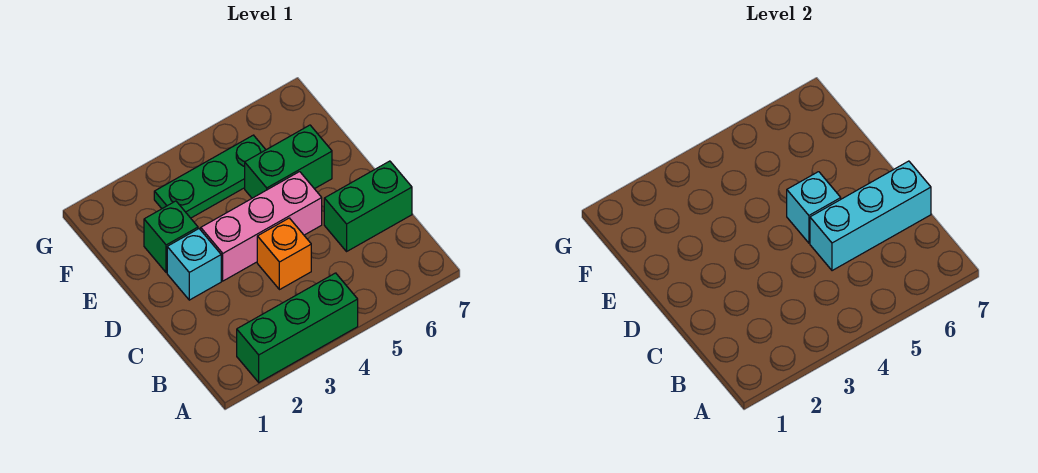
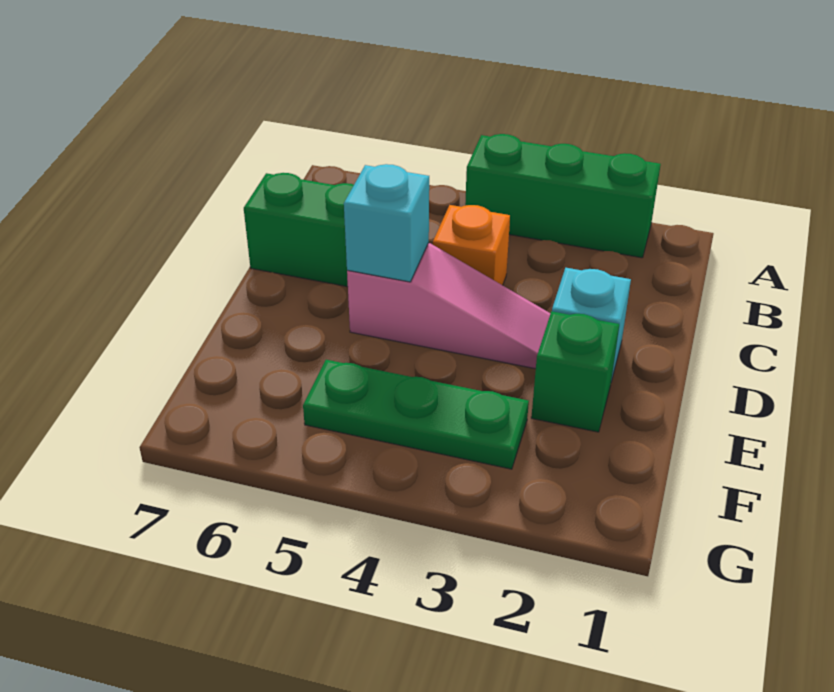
cyan 1x3 brick [810,161,931,271] -> none
pink 1x3 brick [201,172,322,281] -> pink 1x3 slope [347,243,550,369]
green 1x2 brick [245,125,332,198] -> none

